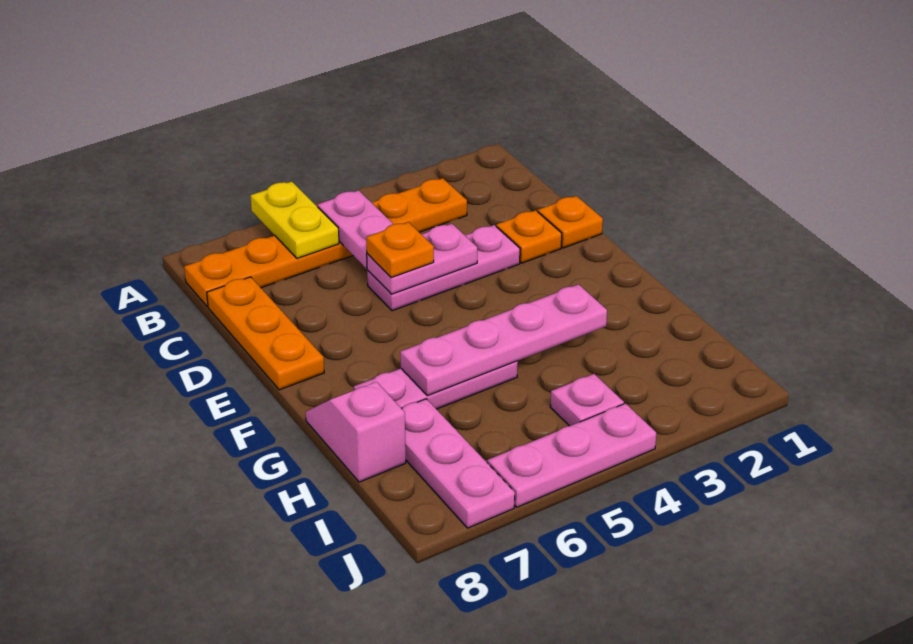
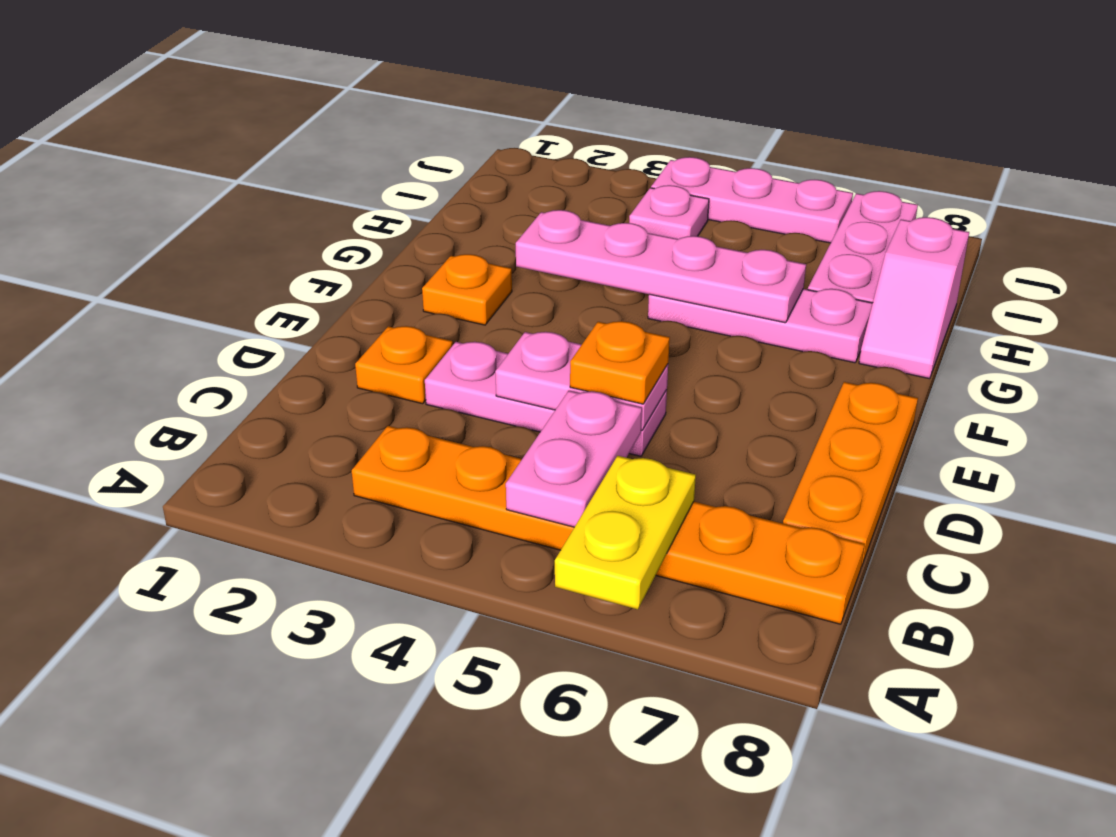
orange 1x1 plate [538,196,603,248] -> orange 1x1 plate moved to [422,254,512,325]

